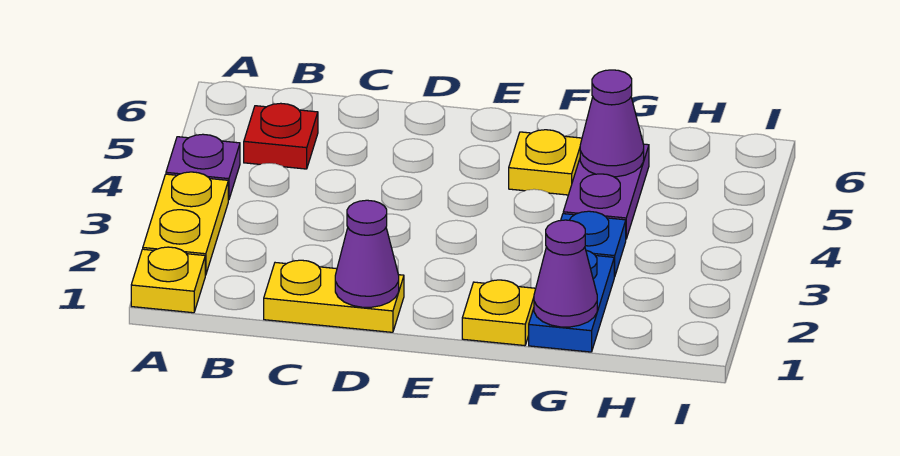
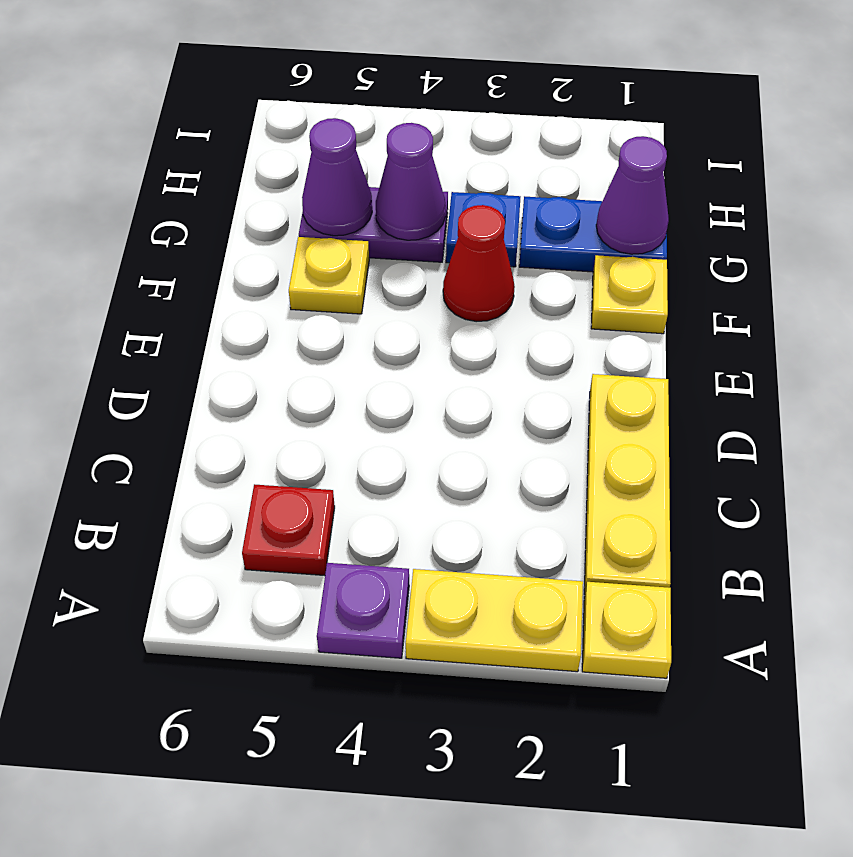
yellow 1x2 plate [264,260,404,332] -> yellow 1x3 plate [584,374,671,595]
purple 1x1 cone [335,200,399,307] -> purple 1x1 cone moved to [376,123,446,240]
none -> red 1x1 cone [443,205,515,322]

